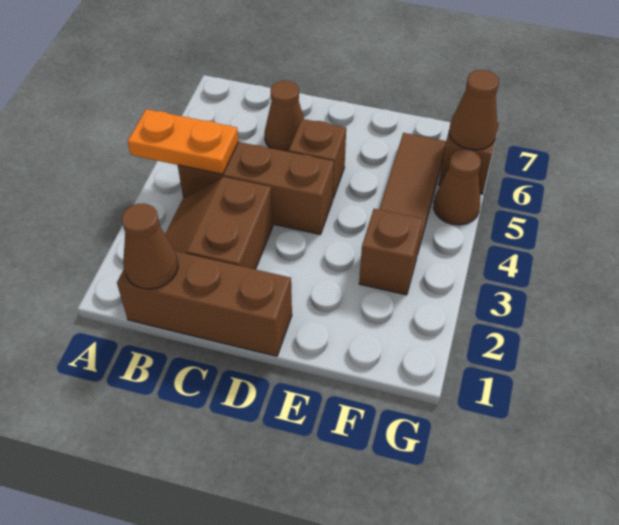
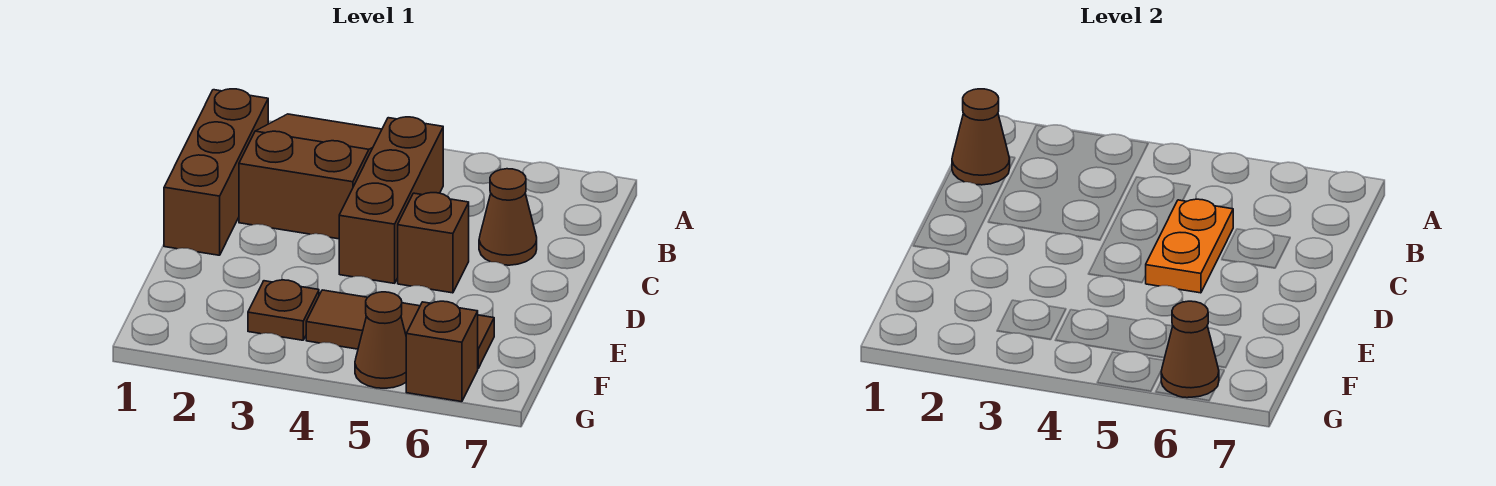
orange 1x2 plate [128,109,238,174] -> orange 1x2 plate moved to [1146,199,1233,293]
brown 2x2 slope [165,177,273,269] -> brown 2x3 slope [239,114,382,239]
brown 1x1 brick [359,209,423,295] -> brown 1x1 plate [248,280,319,340]

